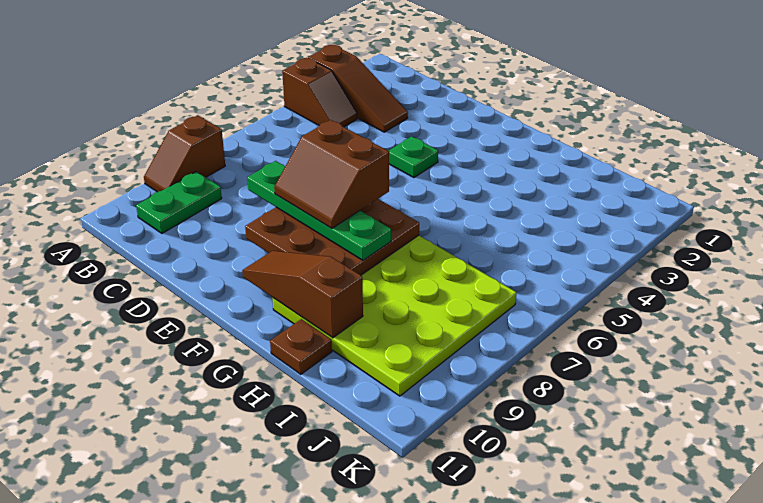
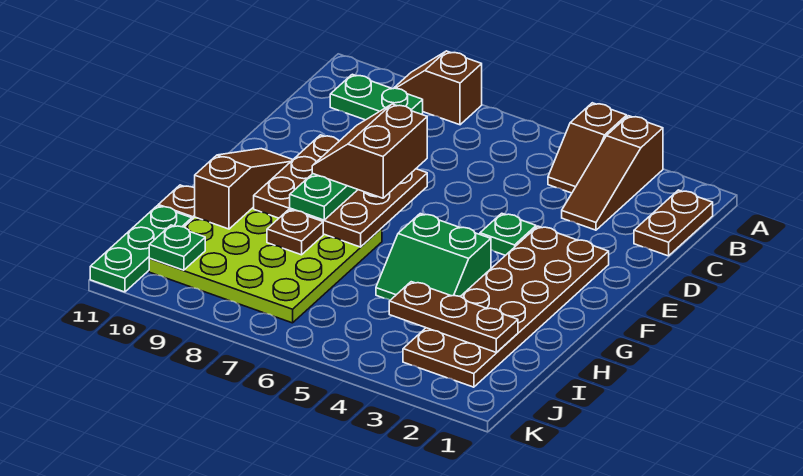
none -> brown 1x2 plate [634,190,713,256]
none -> brown 2x6 plate [403,226,609,387]
none -> green 2x2 slope [376,214,491,300]
none -> brown 1x1 plate [267,210,323,255]
none -> brown 1x3 plate [389,282,518,353]
none -> green 1x3 plate [90,206,192,292]
none -> green 1x1 plate [149,225,205,270]

